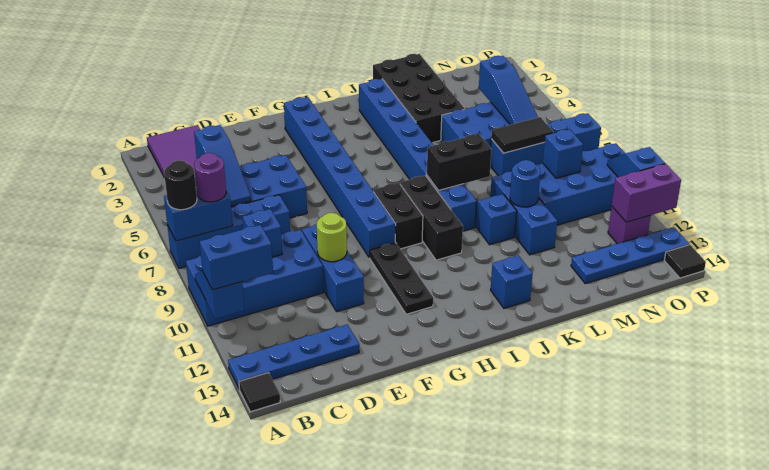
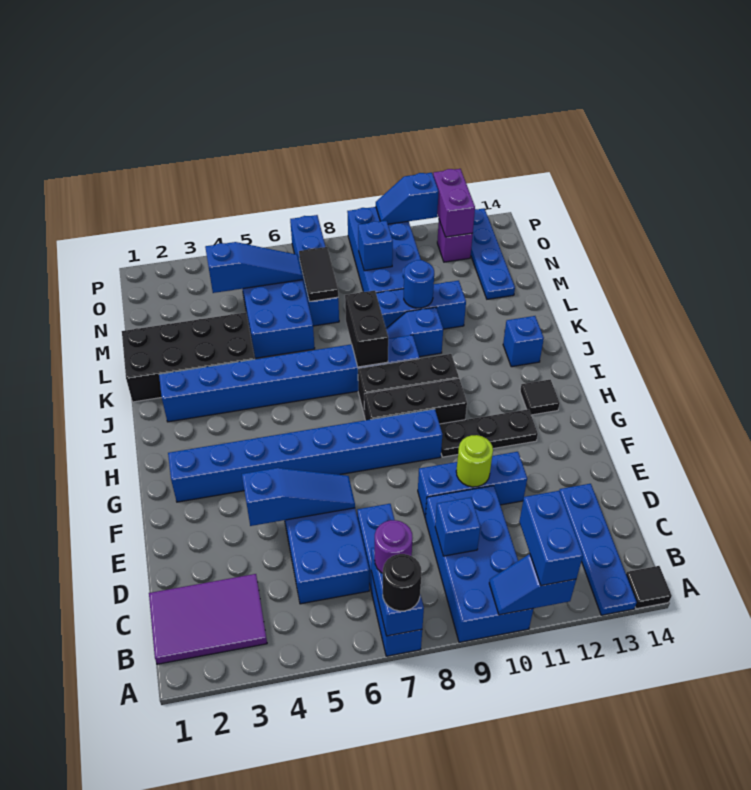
blue 1x3 slope [194,125,251,206] -> blue 1x3 slope moved to [242,468,355,526]
black 1x2 brick [374,183,423,249] -> black 1x3 brick [364,378,467,424]
black 1x1 tile [664,245,706,278] -> black 1x1 tile moved to [520,380,560,415]

